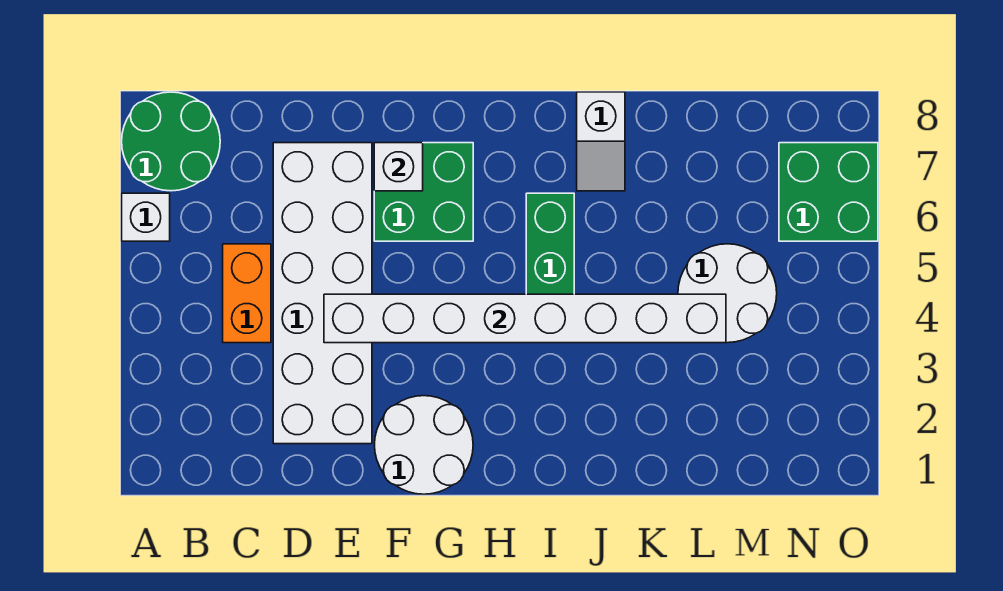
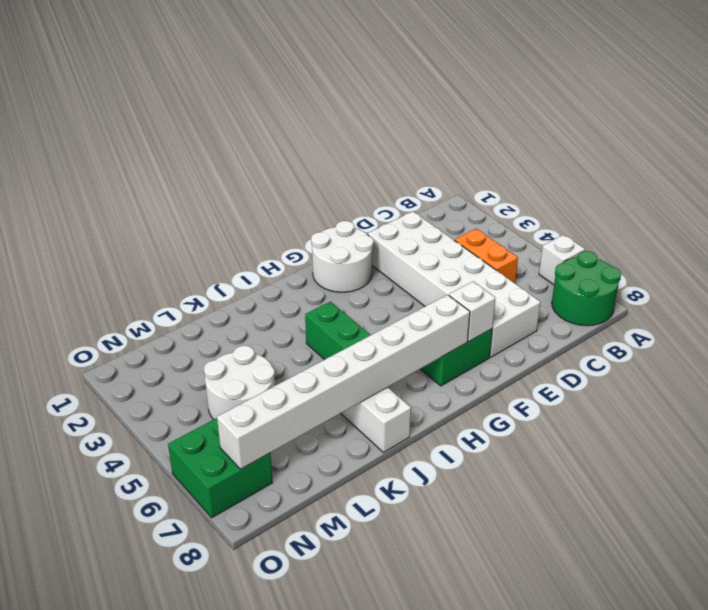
white 1x8 brick [324,294,726,343] -> white 1x8 brick moved to [217,295,470,469]

